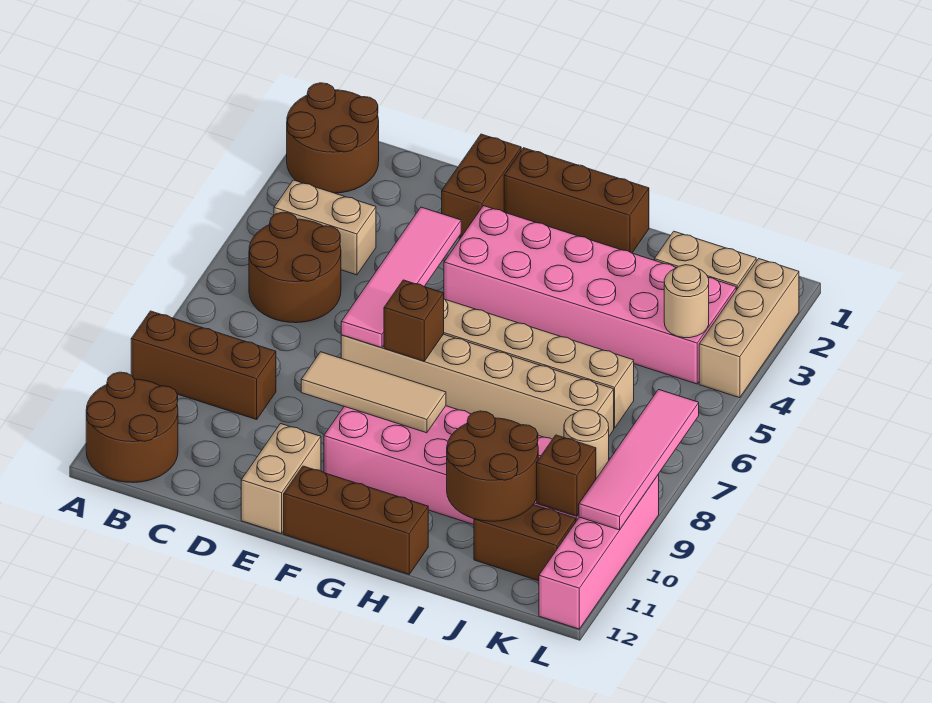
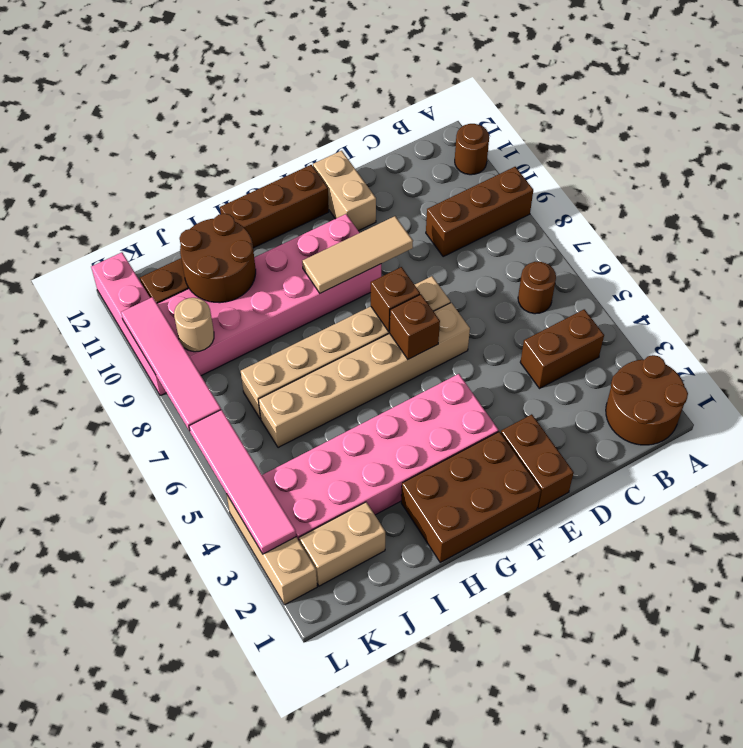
brown 2x2 round brick [86,372,178,483] -> brown 1x1 round brick [455,124,489,175]
tan 1x2 brick [274,180,376,275] -> brown 1x2 brick [520,309,604,388]
brown 2x2 round brick [249,212,341,323] -> brown 1x1 round brick [518,262,556,314]
pink 1x4 tile [341,207,461,348] -> pink 1x4 tile moved to [189,410,296,554]
brown 1x3 brick [504,148,649,253] -> brown 2x3 brick [401,432,541,562]
tan 1x1 round brick [664,265,709,338] -> none
brown 1x1 brick [537,435,596,516] -> brown 1x1 brick moved to [389,294,440,359]

